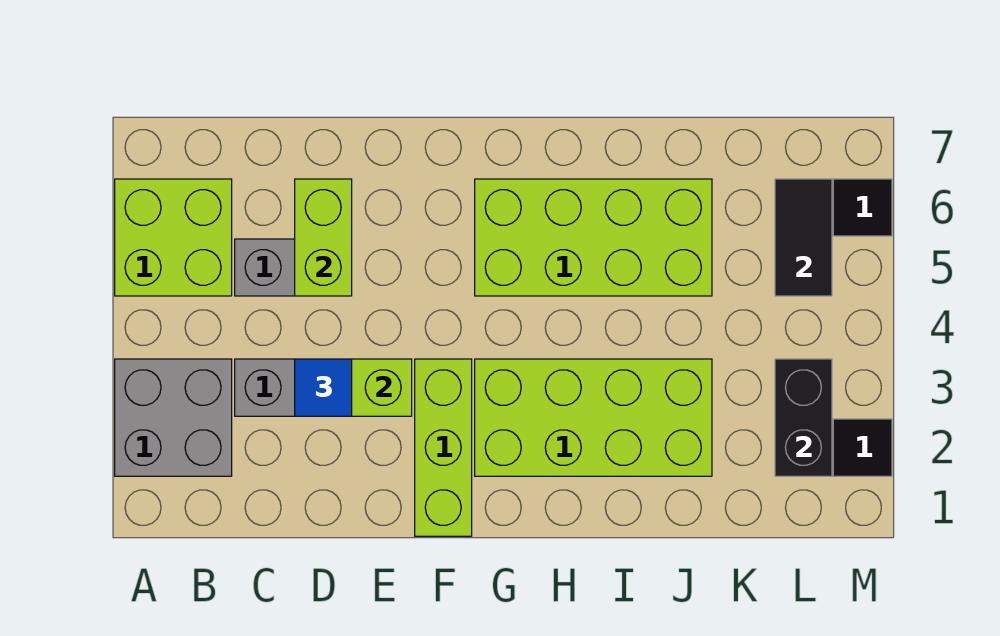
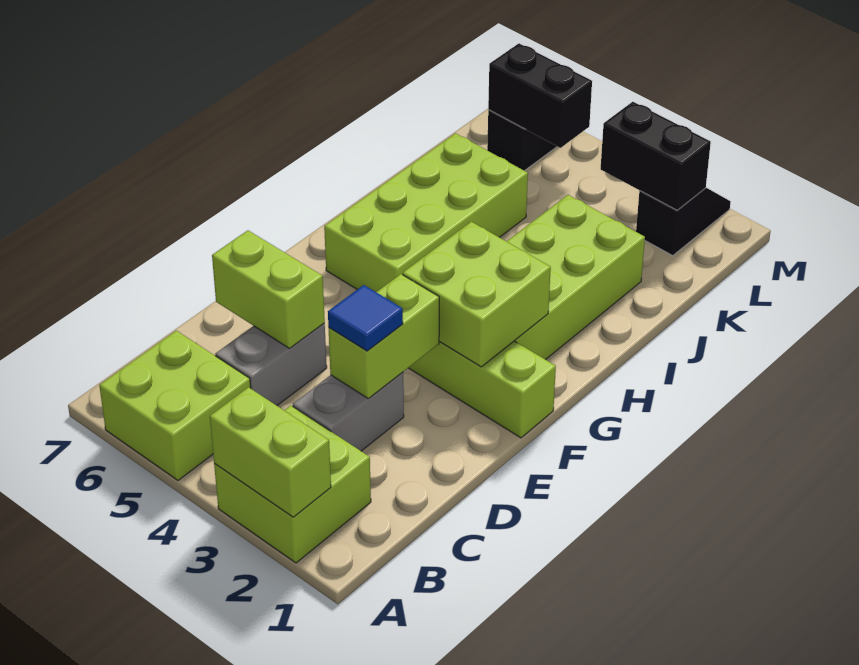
grey 2x2 brick [115,359,232,476] -> lime 2x2 brick [214,405,371,563]
none -> lime 1x2 brick [210,387,331,517]
none -> lime 2x2 brick [403,222,551,367]
black 1x2 tile [775,179,832,296] -> black 1x2 brick [488,43,592,148]

